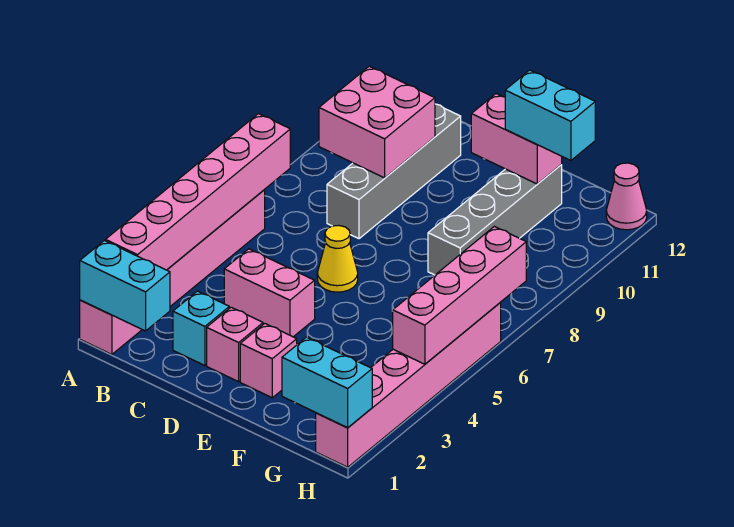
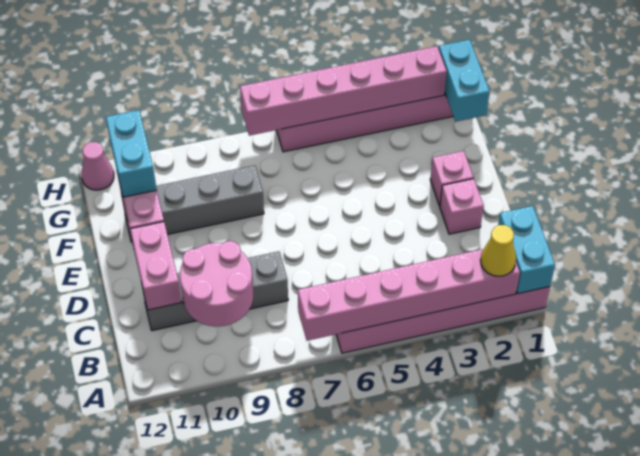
pink 2x2 brick [319,66,435,178] -> pink 2x2 round brick [180,241,253,326]
cyan 1x1 brick [173,291,229,366] -> none
pink 1x2 brick [224,249,315,337] -> pink 1x2 brick moved to [130,222,182,310]
yellow 1x1 cone [317,226,358,292] -> yellow 1x1 cone moved to [480,225,516,276]
pink 1x4 brick [393,226,526,364] -> pink 1x6 brick [240,46,447,136]

